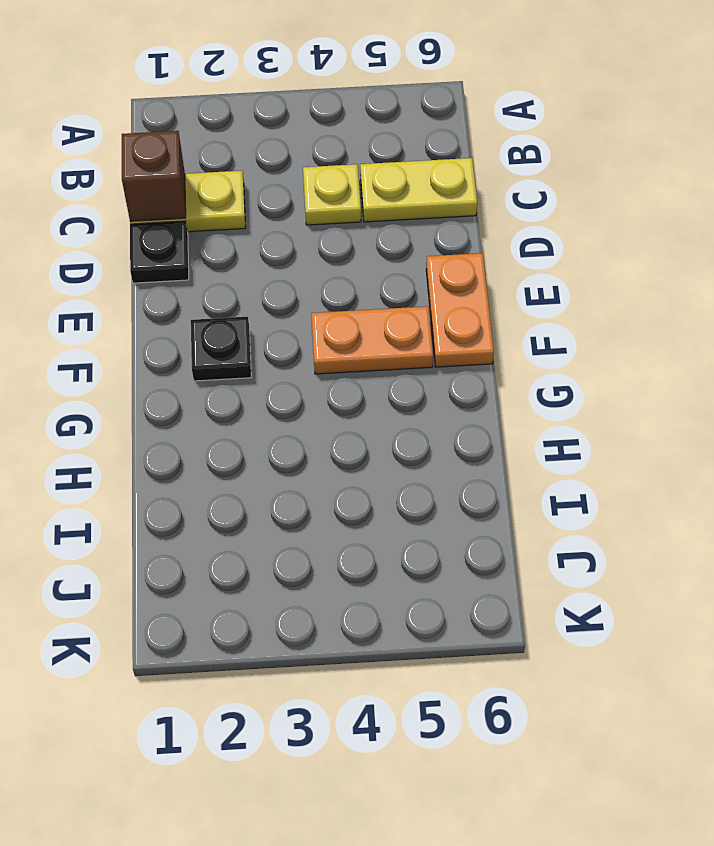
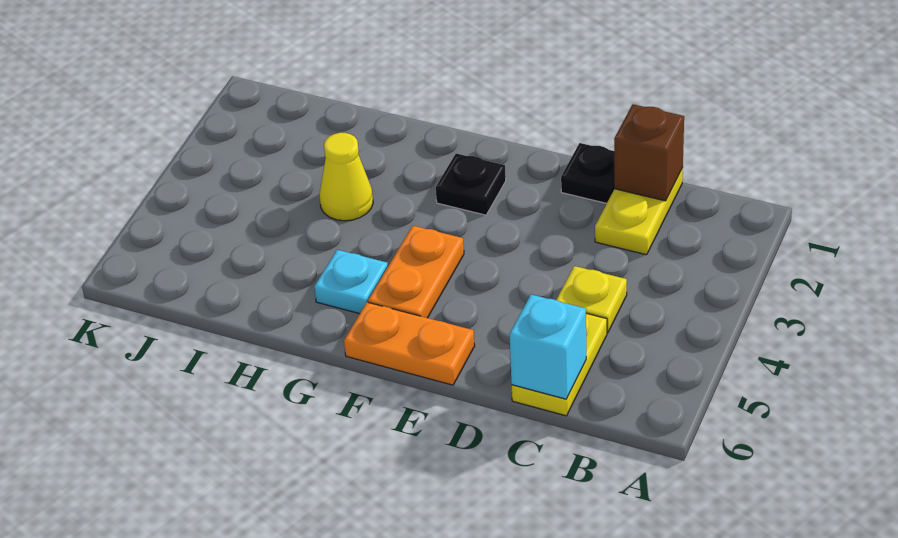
none -> cyan 1x1 brick [509,295,586,399]
none -> cyan 1x1 plate [314,250,388,314]
none -> yellow 1x1 cone [320,133,373,221]

